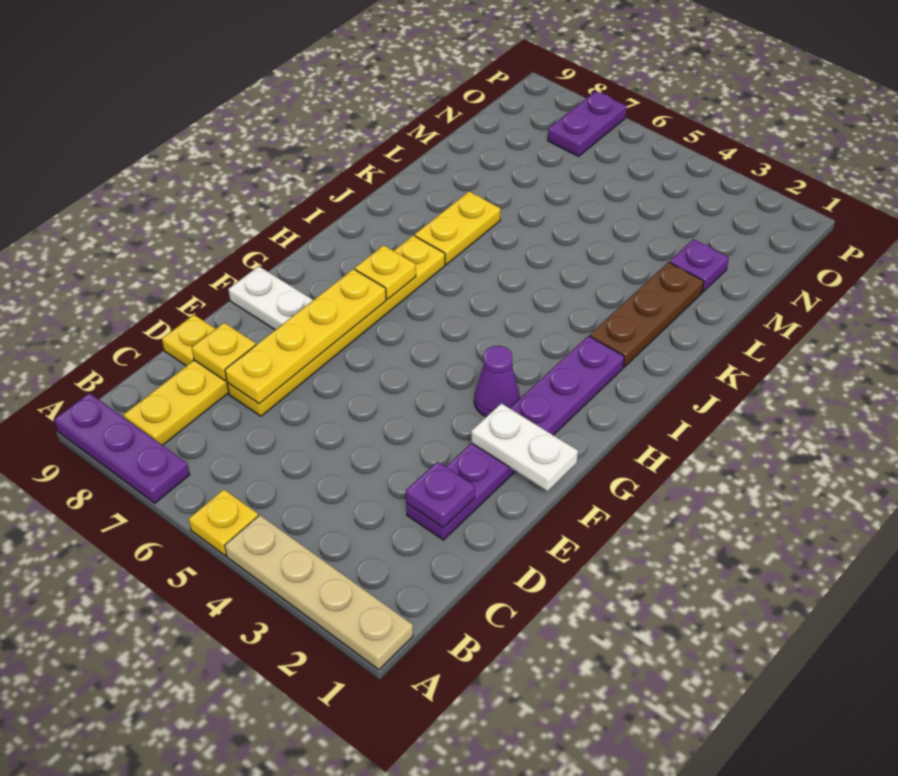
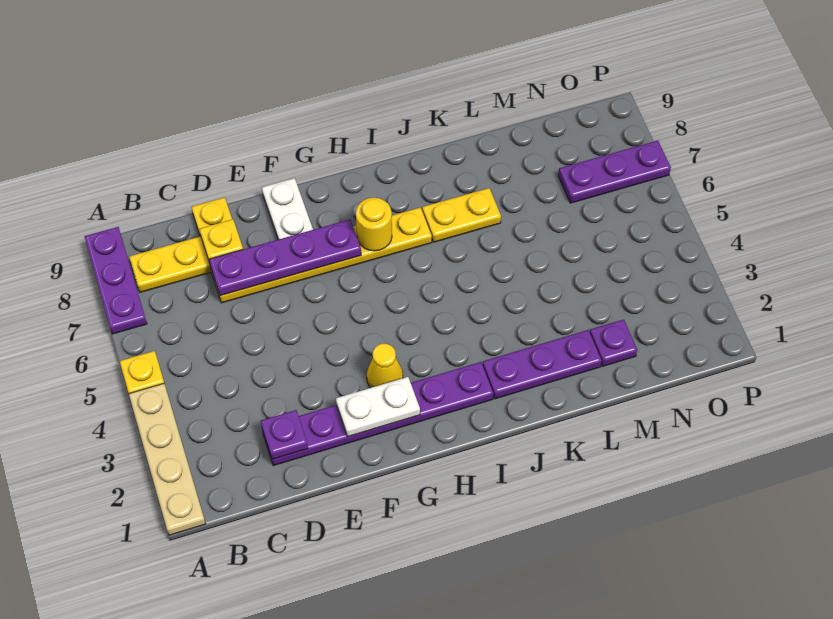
yellow 1x4 plate [225,269,386,404] -> purple 1x4 plate [209,220,361,296]
white 1x2 plate [471,403,578,491] -> white 1x2 plate turned to [336,377,420,437]
purple 1x1 cone [474,346,520,417] -> yellow 1x1 cone [367,344,403,388]
yellow 1x1 plate [355,245,416,299] -> yellow 1x1 round brick [356,198,392,251]
brown 1x3 plate [590,262,704,367] -> purple 1x3 plate [483,330,602,399]
purple 1x2 plate [548,91,627,156] -> purple 1x3 plate [558,141,671,203]

